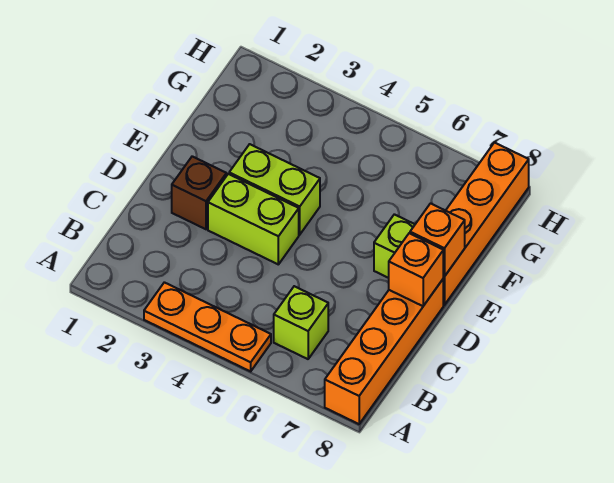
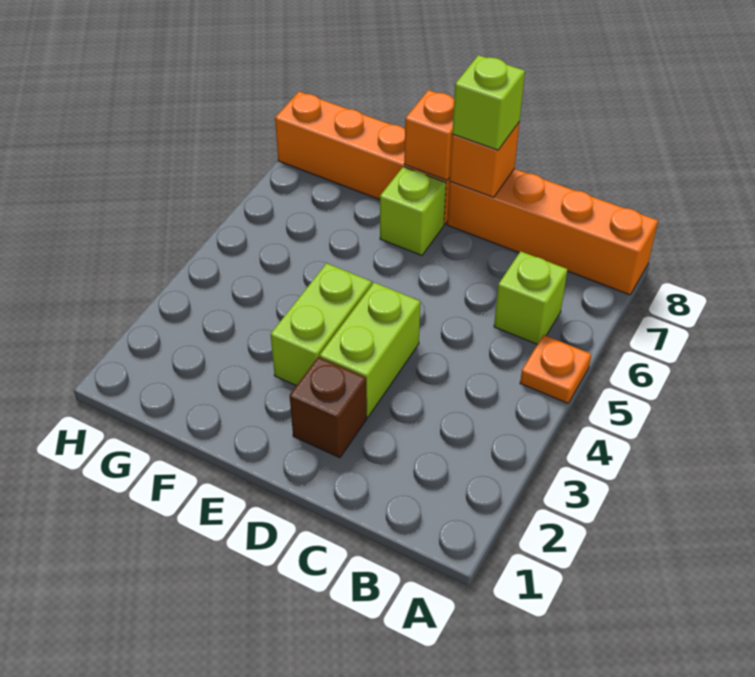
orange 1x3 plate [144,282,271,371] -> orange 1x1 plate [520,335,591,403]
none -> lime 1x1 brick [452,55,525,150]

